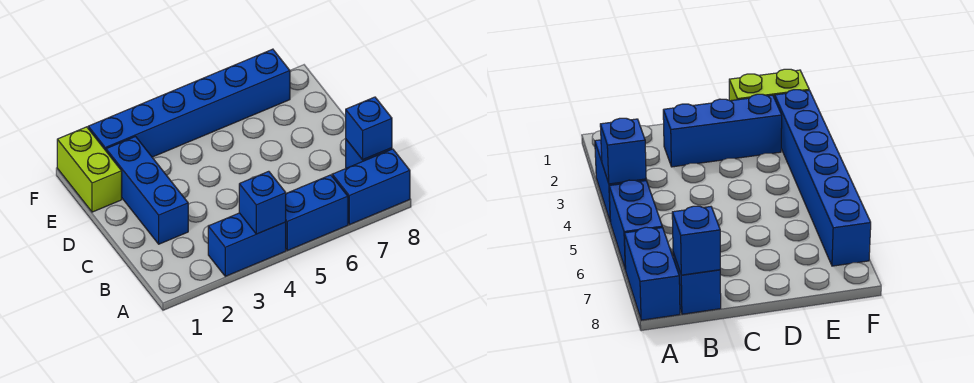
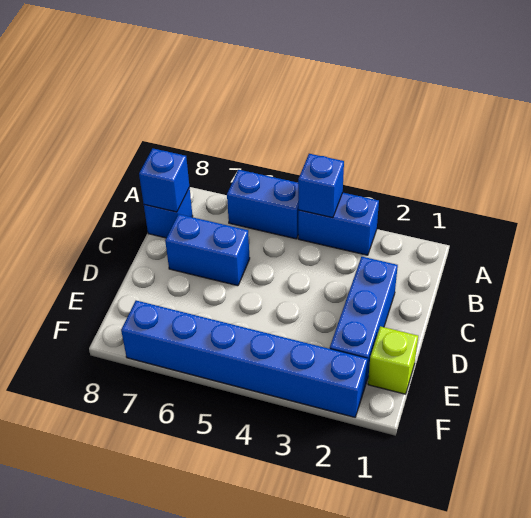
blue 1x2 brick [332,149,410,225] -> blue 1x2 brick moved to [165,214,250,286]
lime 1x2 brick [57,127,122,212] -> lime 1x1 brick [368,326,418,394]

